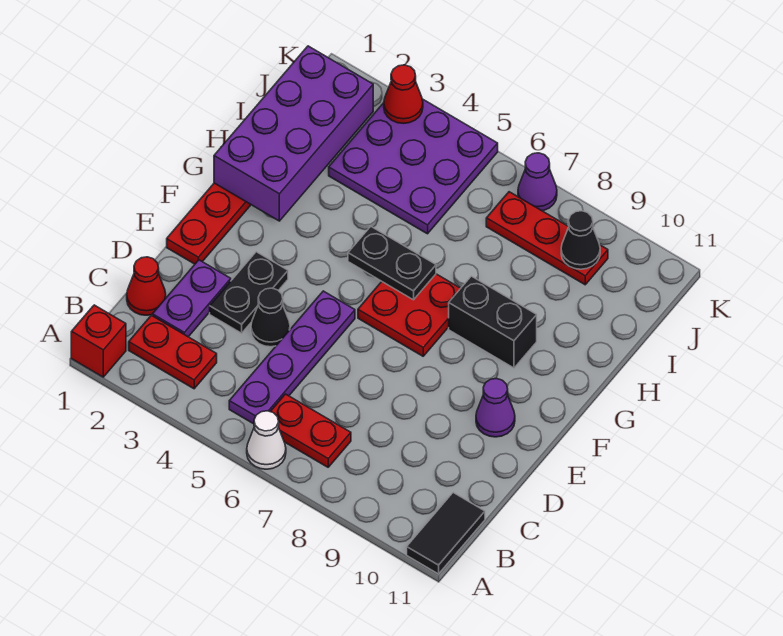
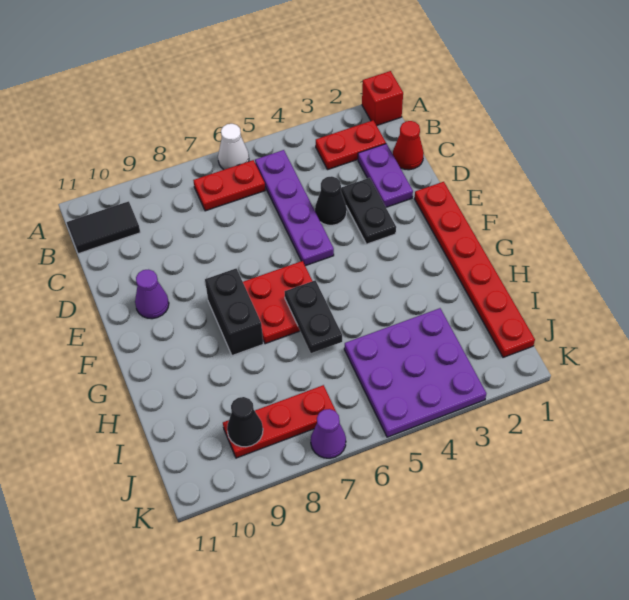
black 1x2 tile [407,493,485,574] -> black 1x2 tile turned to [67,201,140,254]
purple 2x4 brick [214,46,373,221] -> none
black 1x2 plate [348,227,436,300] -> black 1x2 plate turned to [285,280,342,353]
black 1x2 brick [449,276,537,368] -> black 1x2 brick turned to [205,269,263,356]
red 1x1 cone [384,65,423,124] -> none

